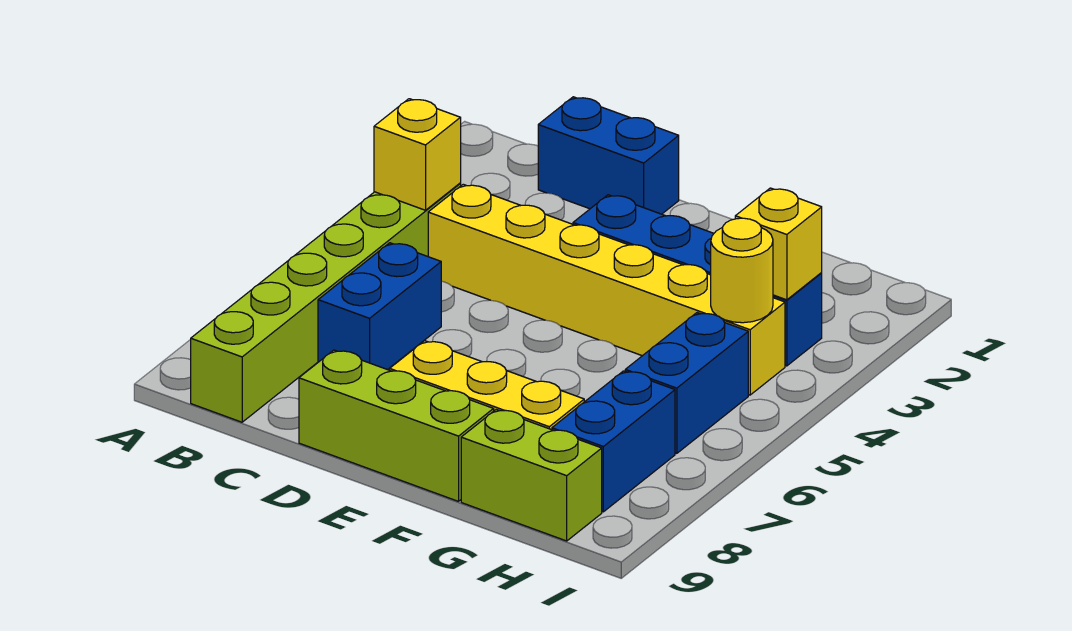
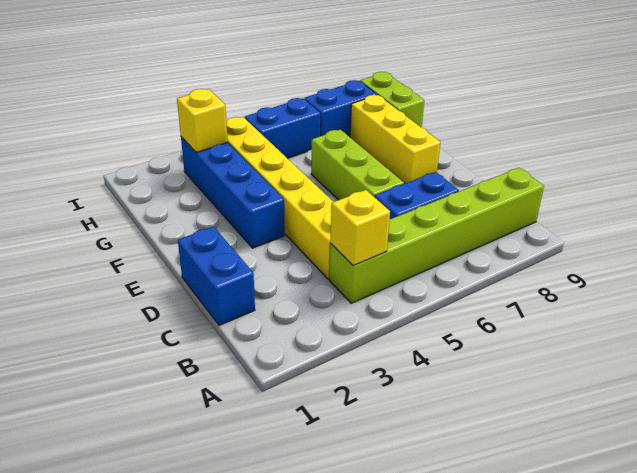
lime 1x3 brick [299,350,494,501] -> lime 1x3 brick moved to [311,130,404,200]
yellow 1x1 round brick [711,218,773,323] -> none

